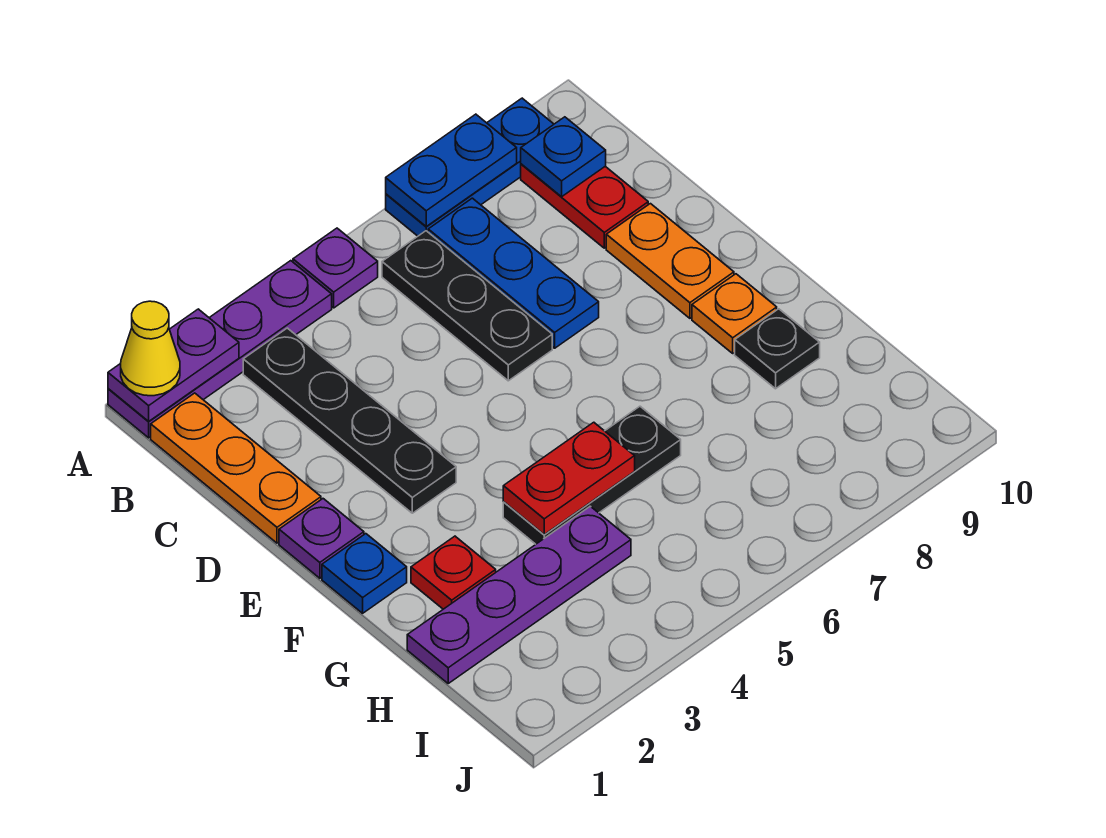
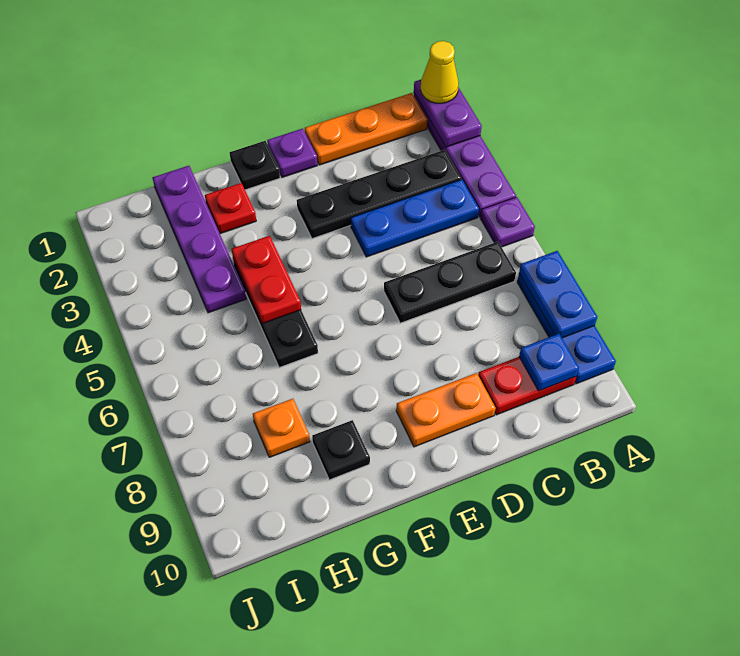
blue 1x3 plate [428,198,599,348] -> blue 1x3 plate moved to [351,180,479,257]
blue 1x1 plate [322,534,407,613] -> black 1x1 plate [230,141,280,190]
orange 1x1 plate [692,274,777,353] -> orange 1x1 plate moved to [253,399,310,457]

